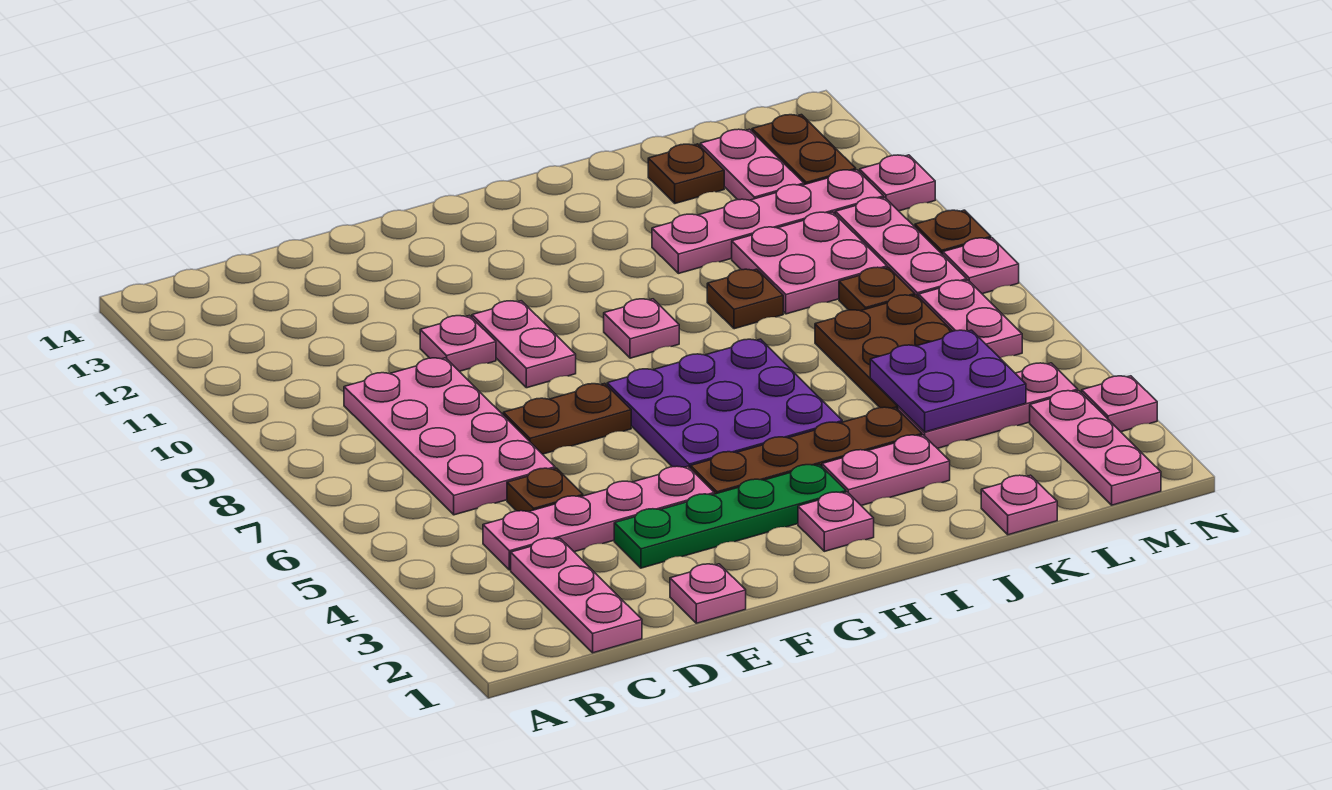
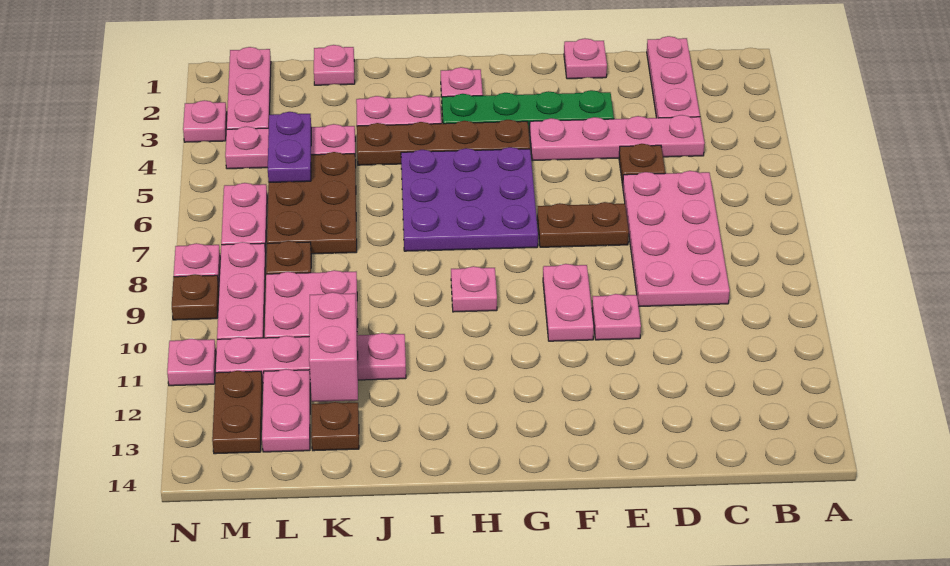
brown 1x1 plate [707,269,783,329] -> none
purple 2x2 plate [870,330,1026,432] -> purple 1x2 plate [268,112,311,182]
none -> pink 1x2 brick [309,292,358,402]

